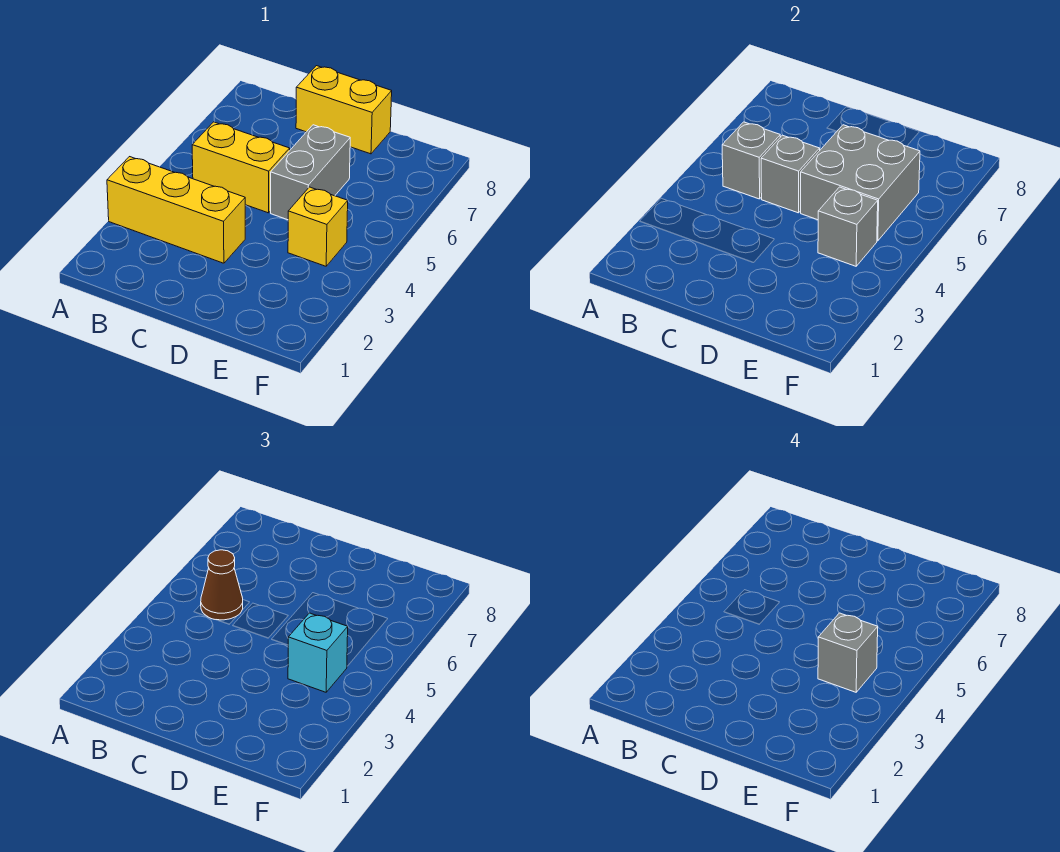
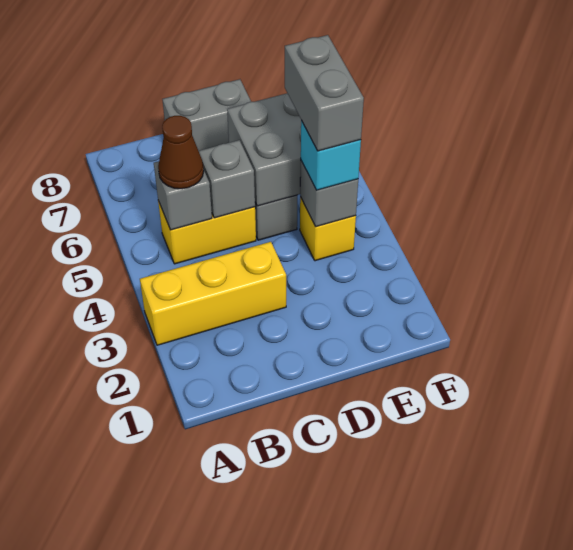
yellow 1x2 brick [296,66,392,154] -> grey 1x2 brick [162,79,251,151]
grey 1x1 brick [818,613,878,692] -> grey 1x2 brick [285,35,364,151]

